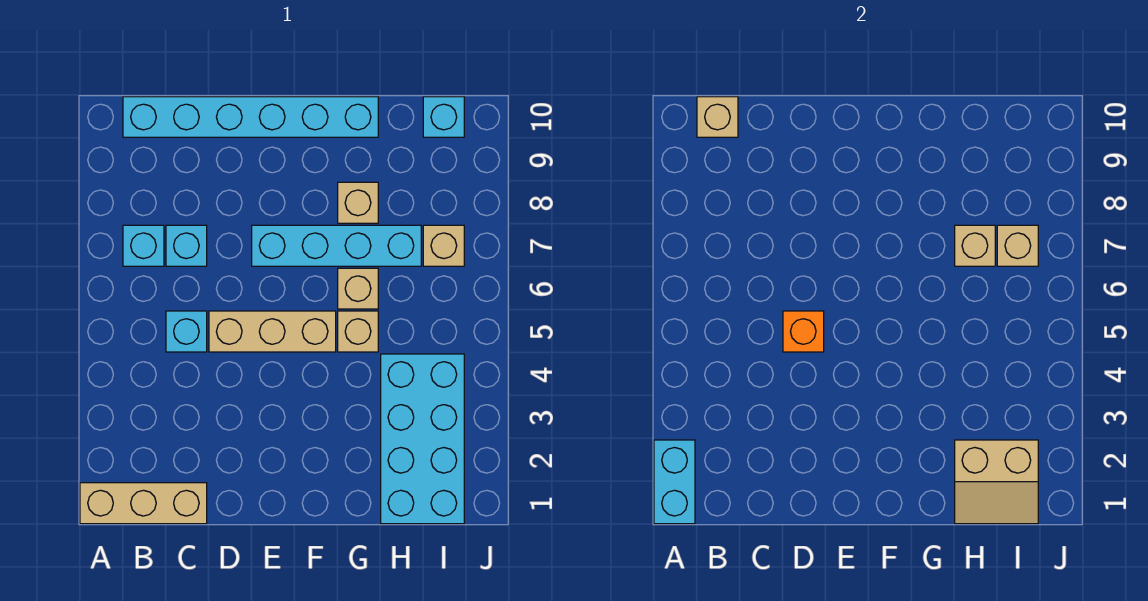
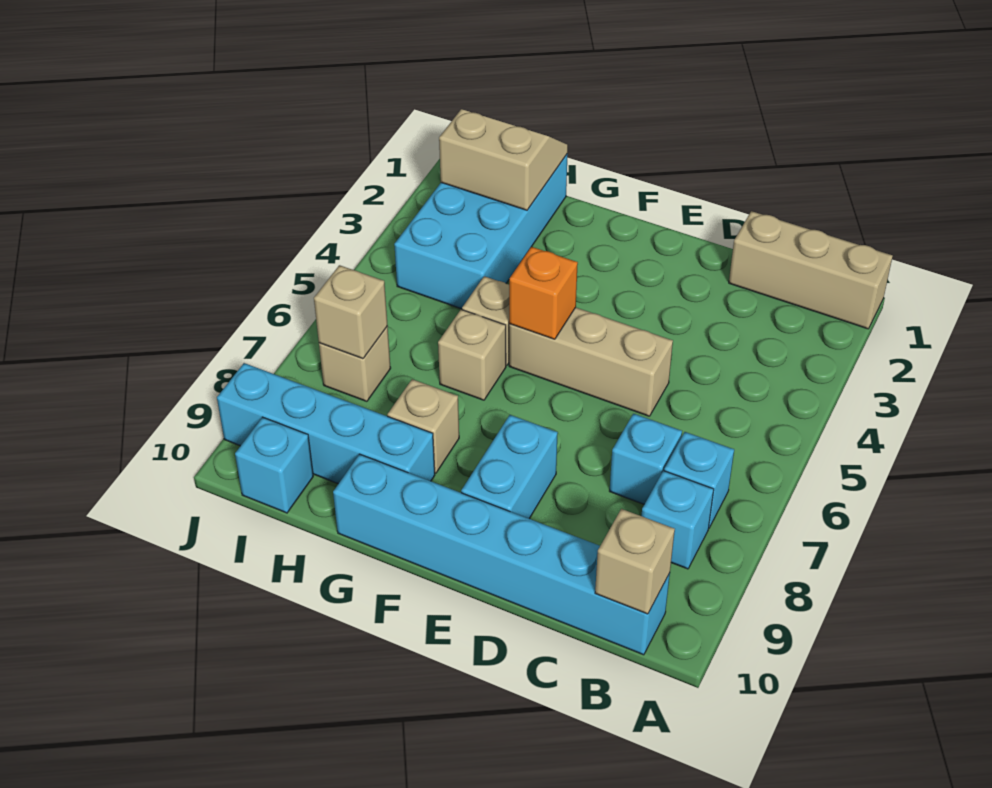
cyan 1x2 brick [654,440,695,524] -> cyan 1x2 brick moved to [461,415,558,519]
cyan 1x1 brick [166,311,207,352] -> cyan 1x1 brick moved to [642,471,714,569]
orange 1x1 brick [783,311,824,352] -> orange 1x1 brick moved to [509,247,578,339]
cyan 1x4 brick [252,225,421,266] -> cyan 1x4 brick moved to [217,363,435,484]
tan 1x1 brick [955,225,995,266] -> none

